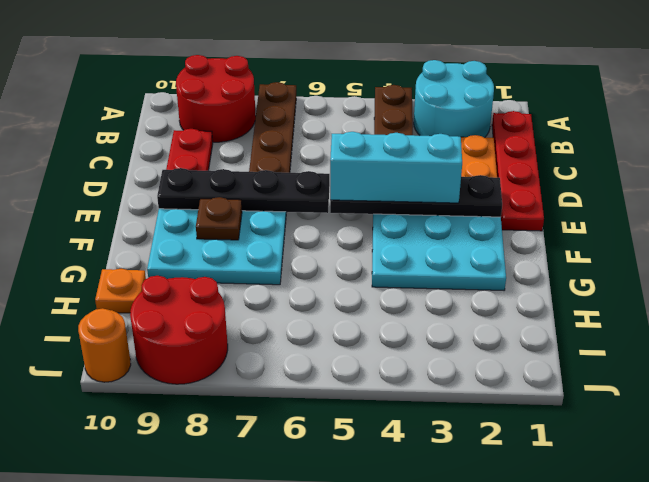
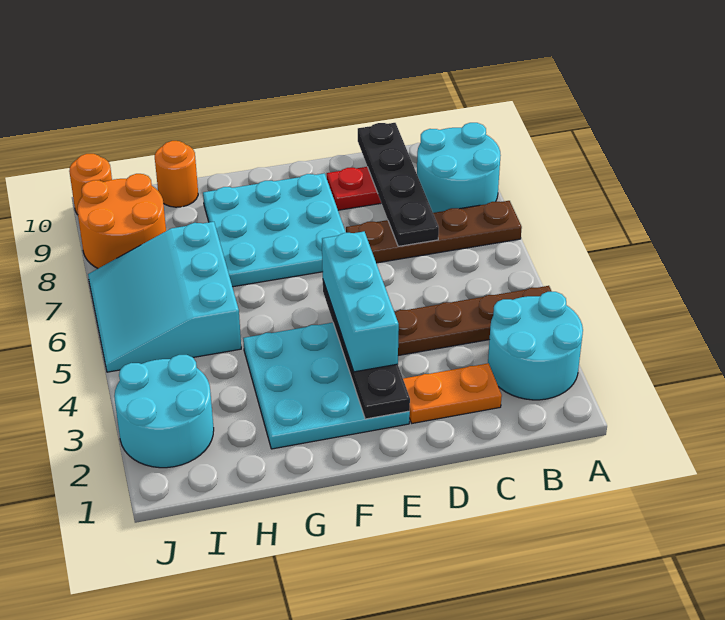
red 2x2 round brick [176,55,256,142] -> cyan 2x2 round brick [417,123,501,213]
red 1x4 plate [492,111,544,231] -> none
black 1x4 plate [157,168,330,213] -> black 1x4 plate moved to [358,123,439,246]
brown 1x1 plate [196,197,242,240] -> none
none -> cyan 3x3 slope [88,222,241,372]
orange 1x1 plate [95,269,146,313] -> orange 1x1 round brick [155,141,198,207]
none -> cyan 2x2 round brick [114,355,214,468]
red 2x2 round brick [130,276,228,384] -> orange 2x2 round brick [77,174,166,268]

